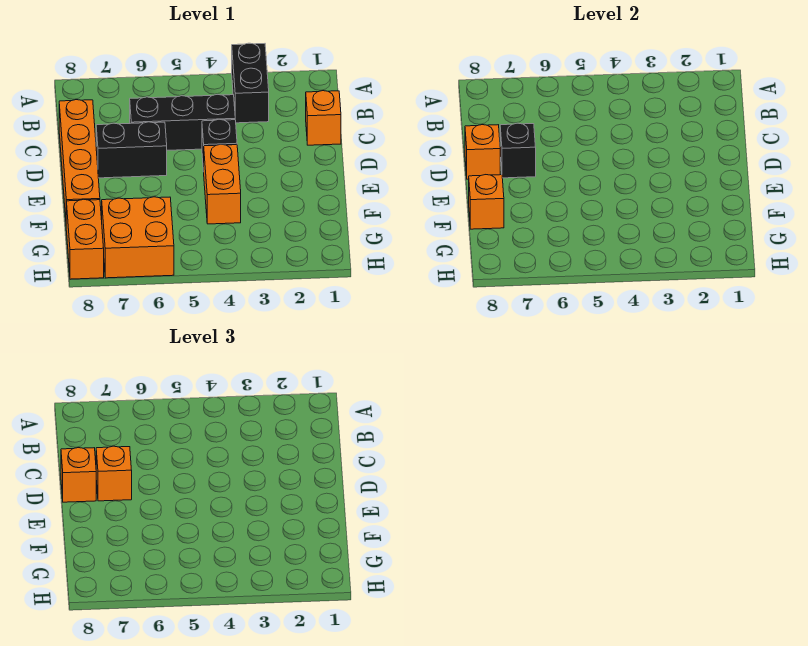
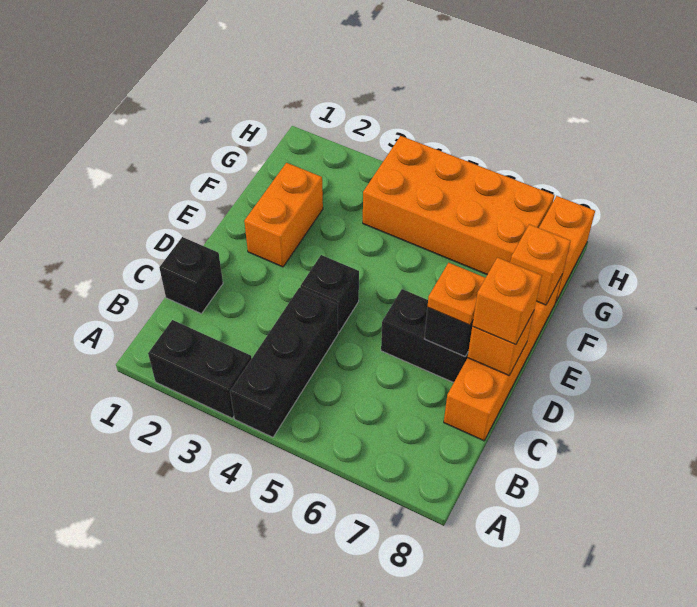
black 1x2 brick [232,43,269,123] -> black 1x2 brick turned to [148,320,252,418]
orange 1x1 brick [306,91,341,145] -> black 1x1 brick [159,237,223,314]
black 1x3 brick [130,94,235,150] -> black 1x3 brick turned to [230,288,338,437]
orange 1x1 brick [96,446,132,501] -> orange 1x1 plate [428,263,485,325]
orange 1x2 brick [204,144,241,224] -> orange 1x2 brick moved to [244,163,323,267]
orange 2x2 brick [102,197,174,278] -> orange 2x4 brick [363,136,554,275]

